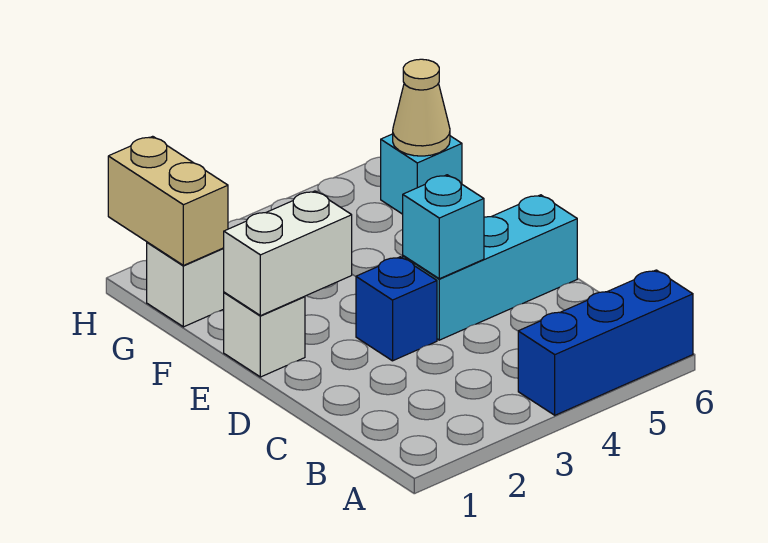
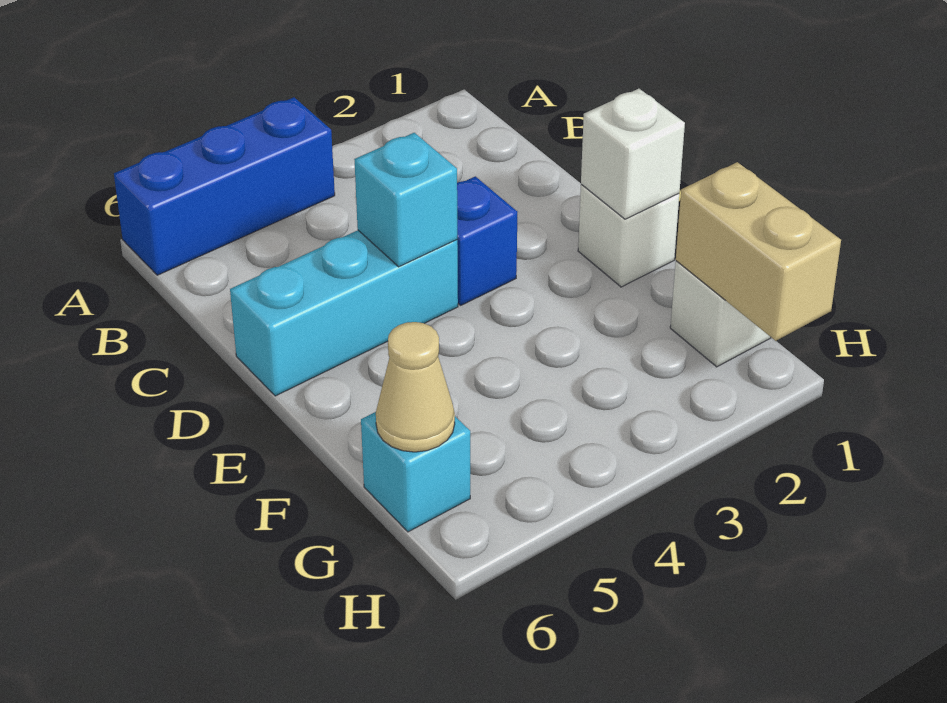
white 1x2 brick [224,191,352,316] -> white 1x1 brick [581,89,685,219]

